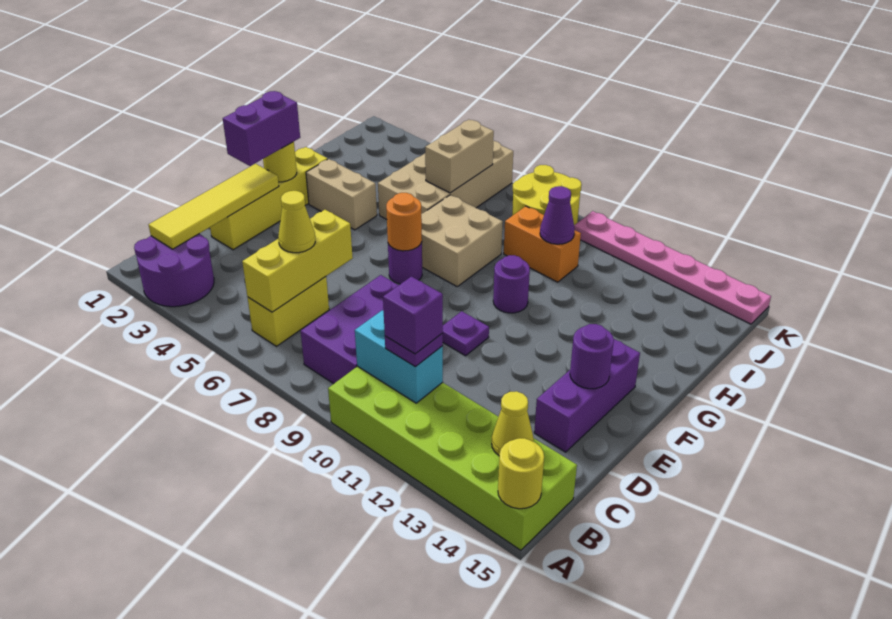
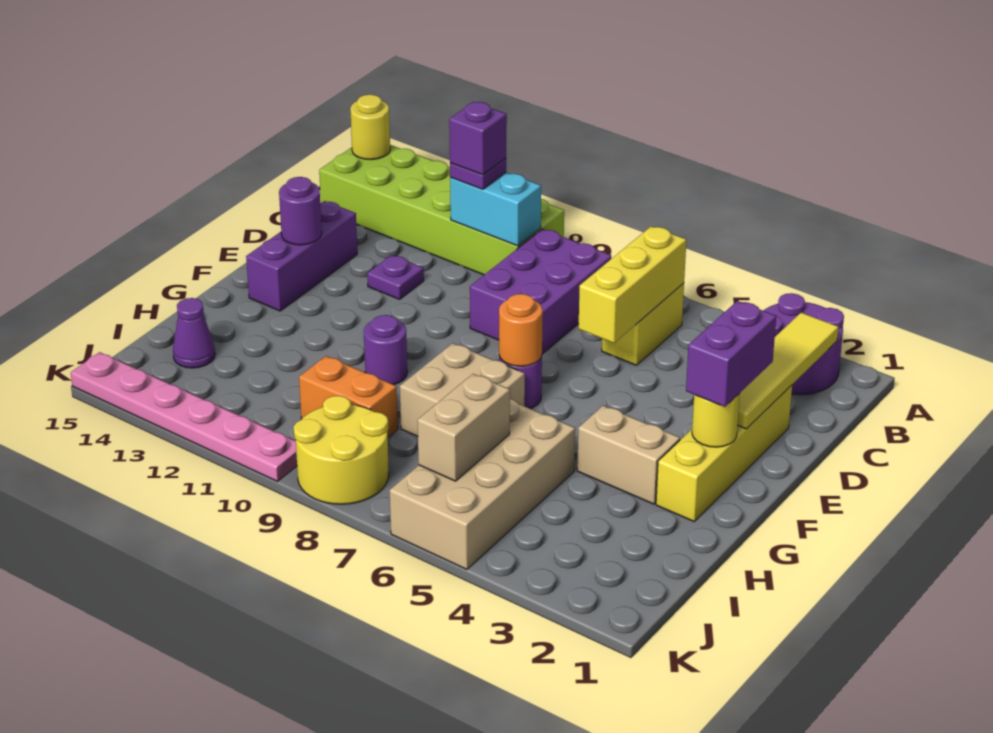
yellow 1x1 cone [492,391,534,455] -> none
yellow 1x1 cone [278,191,315,253] -> none
purple 1x1 plate [442,311,489,356] -> purple 1x1 plate moved to [367,255,424,299]
purple 1x1 cone [540,186,575,244] -> purple 1x1 cone moved to [173,298,215,368]

